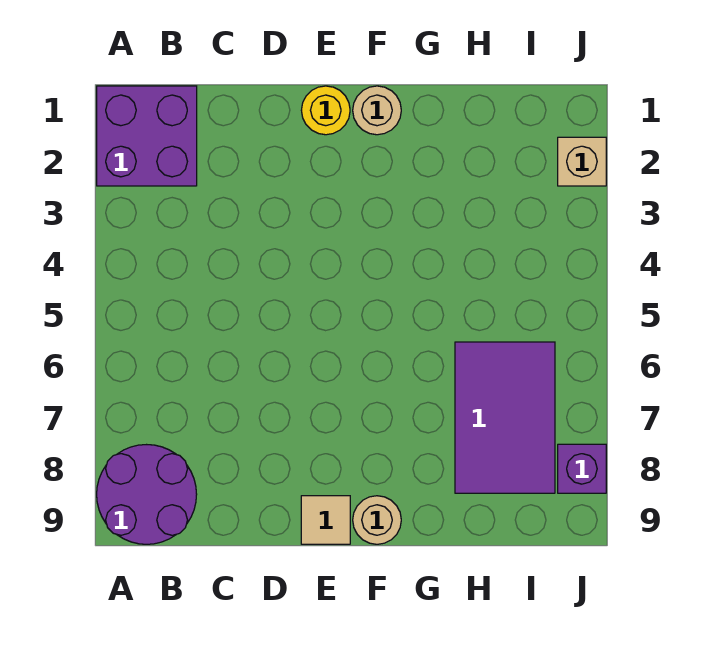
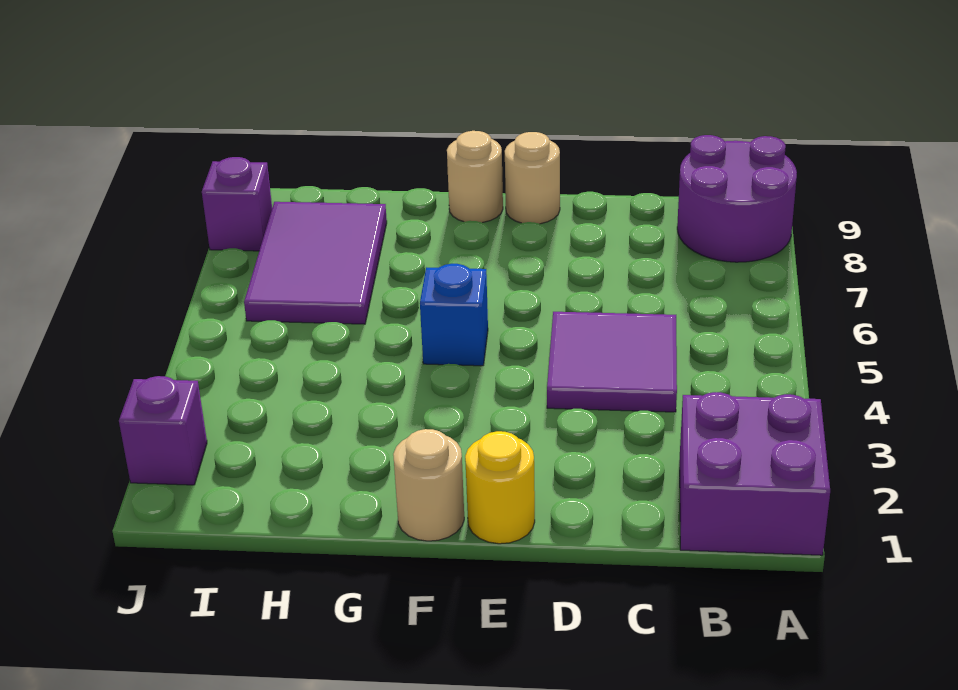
none -> purple 2x2 tile [547,312,677,412]
tan 1x1 tile [301,496,350,544] -> tan 1x1 round brick [505,132,560,224]
none -> blue 1x1 brick [420,264,488,366]
tan 1x1 brick [558,137,606,186] -> purple 1x1 brick [119,376,207,485]

